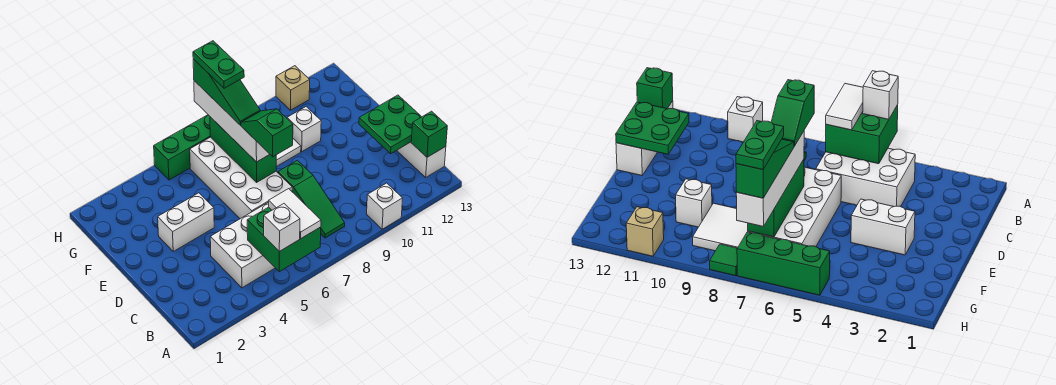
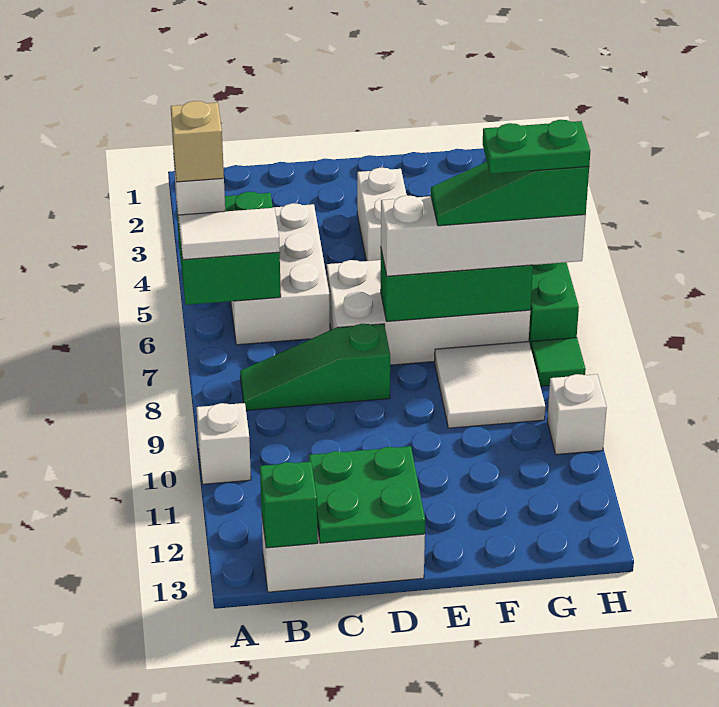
green 1x2 slope [241,109,293,157] -> none
white 1x1 brick [287,107,321,152] -> white 1x1 brick moved to [547,374,607,454]
tan 1x1 brick [276,66,310,110] -> tan 1x1 brick moved to [171,101,224,182]

